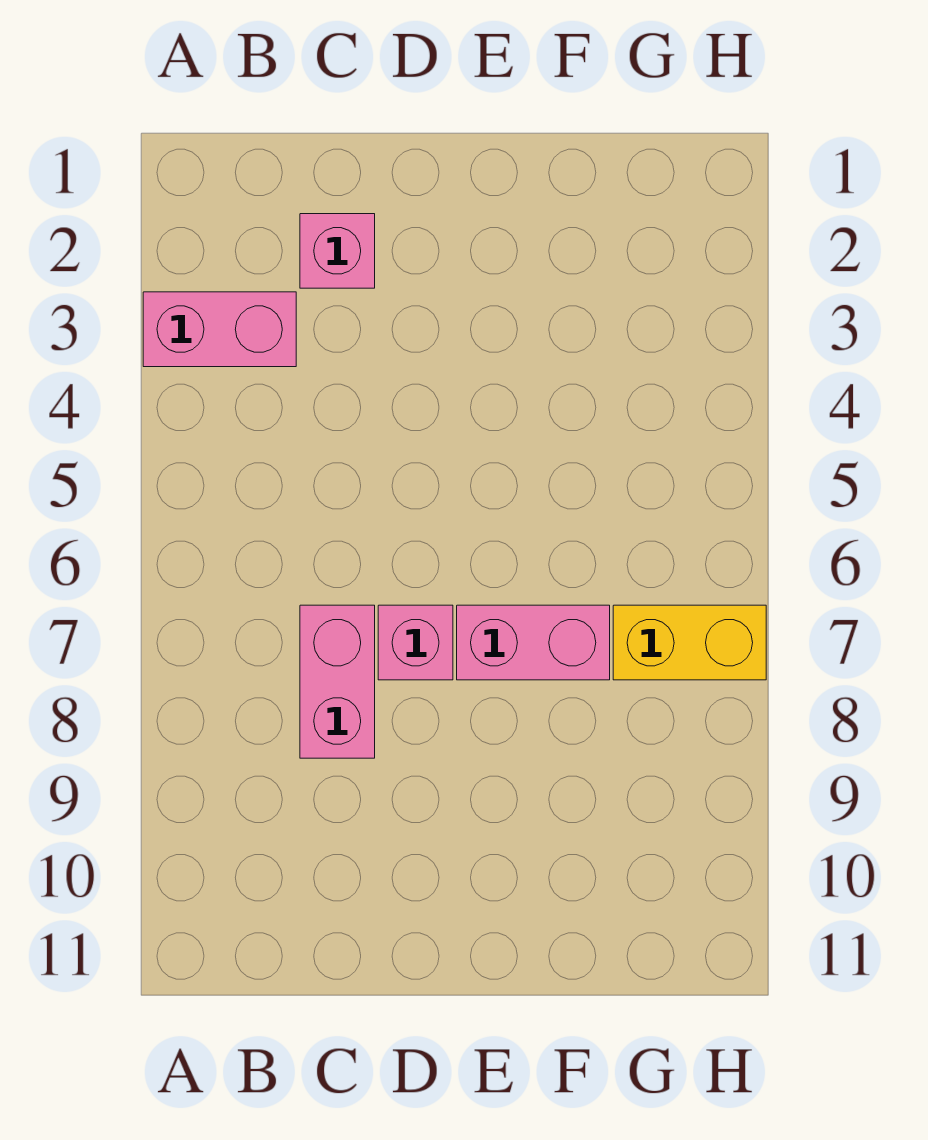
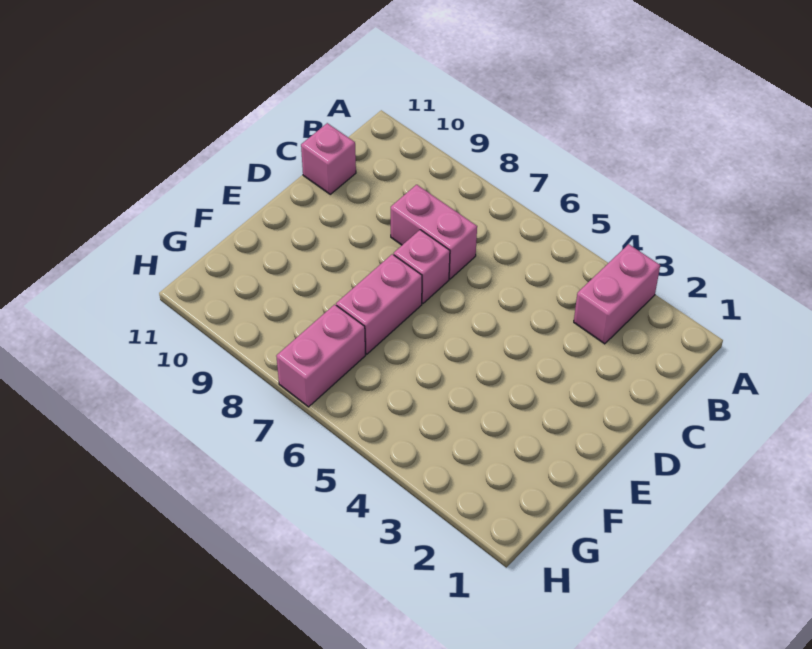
pink 1x1 brick [300,214,375,288] -> pink 1x1 brick moved to [301,123,356,194]
yellow 1x2 brick [613,605,766,680] -> pink 1x2 brick [276,304,366,407]

